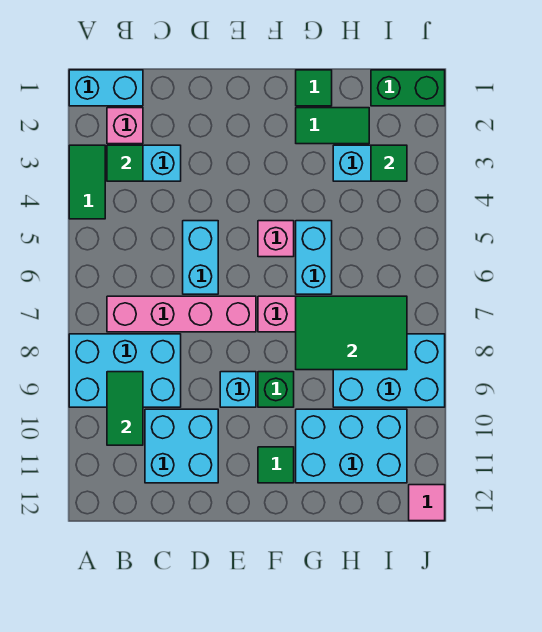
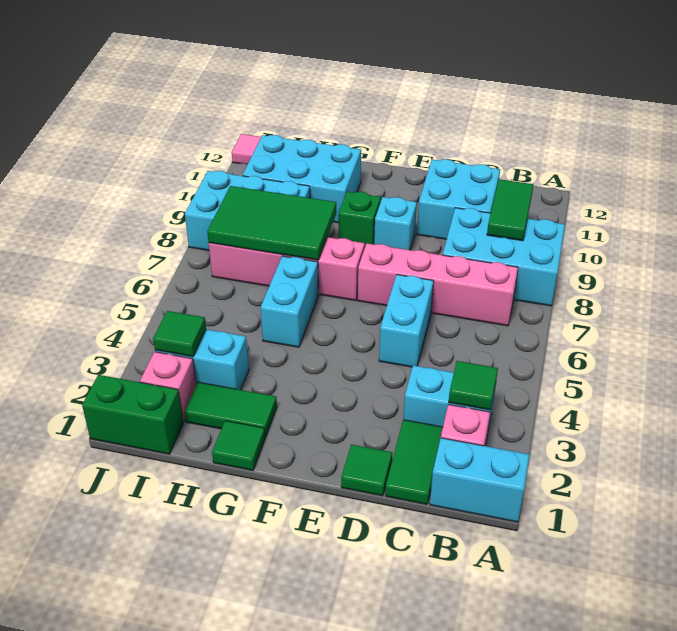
green 1x2 tile [69,145,105,219] -> green 1x2 tile moved to [385,420,443,504]
pink 1x1 brick [258,221,294,257] -> pink 1x1 brick moved to [140,352,196,422]
green 1x1 tile [258,447,294,483] -> green 1x1 tile moved to [341,444,392,496]

